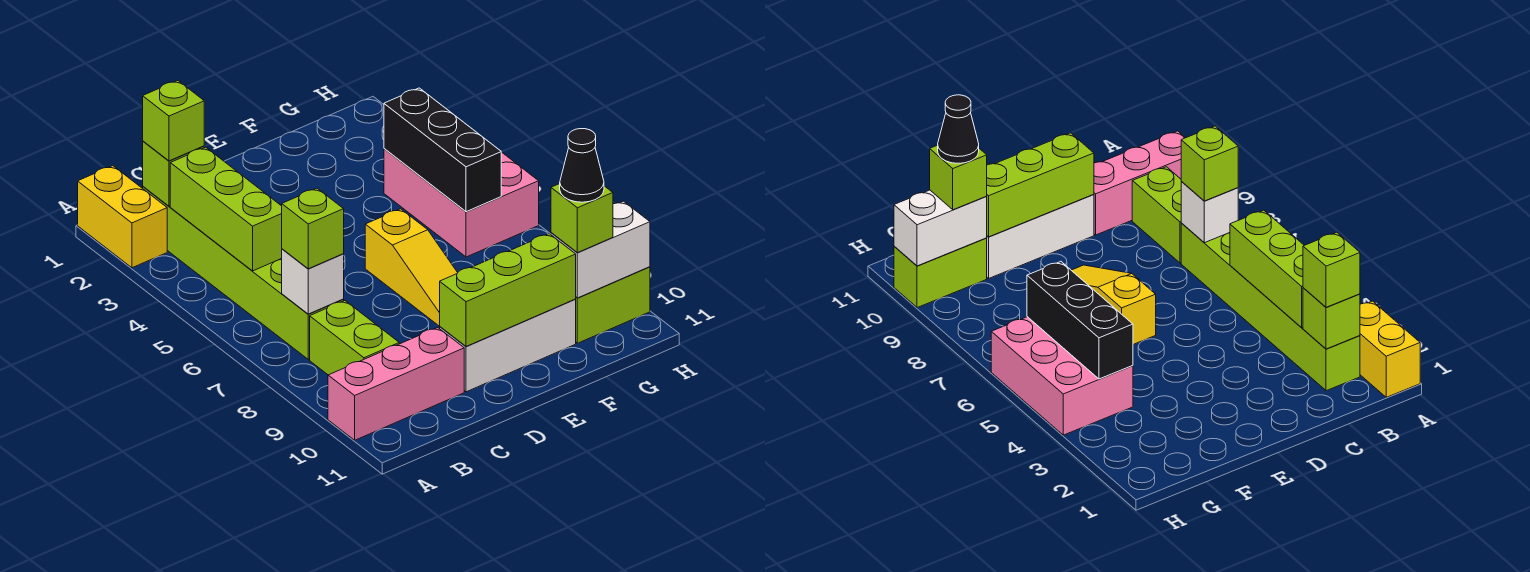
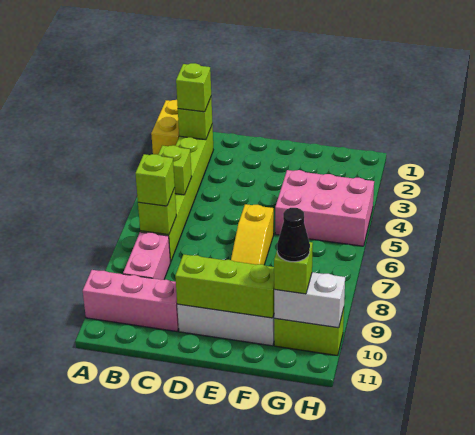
lime 1x3 brick [170,147,282,271] -> lime 1x1 brick [158,145,192,195]
white 1x1 brick [282,249,344,314] -> lime 1x1 brick [138,188,176,235]
lime 1x2 brick [310,301,399,375] -> pink 1x2 brick [123,232,170,280]
pink 2x3 brick [384,149,539,257] -> pink 2x3 brick turned to [275,170,374,246]
black 1x3 brick [384,88,501,212] -> none

